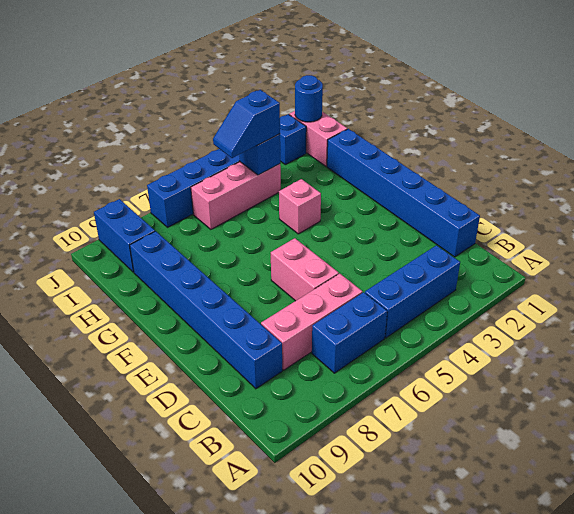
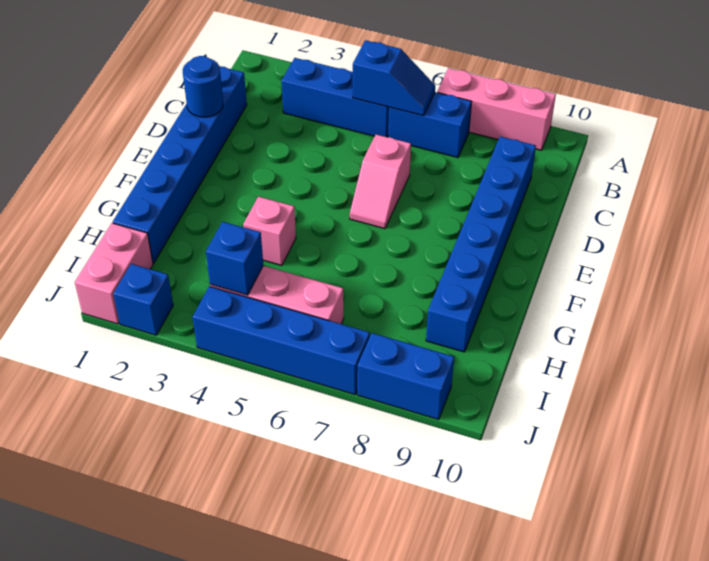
pink 1x3 brick [261,274,363,370] -> pink 1x3 brick moved to [437,68,556,150]
pink 1x2 brick [271,238,339,301] -> pink 1x2 slope [350,135,411,229]
blue 1x2 slope [213,90,280,158] -> blue 1x2 slope moved to [353,40,435,116]
blue 1x2 brick [94,199,155,272] -> blue 1x2 brick turned to [357,333,454,420]
blue 1x1 round brick [295,75,323,122] -> blue 1x1 round brick moved to [183,56,223,117]

